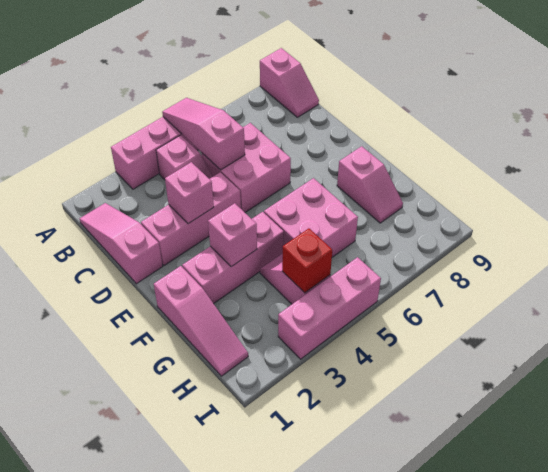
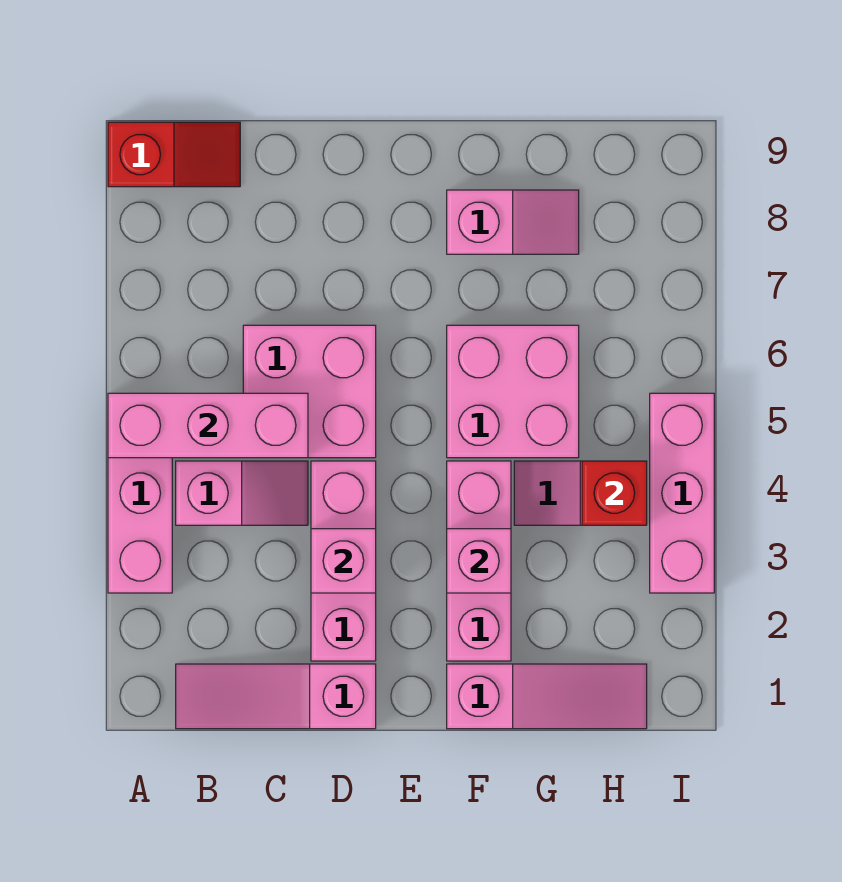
pink 1x3 slope [162,98,245,170] -> pink 1x3 brick [108,393,308,458]
pink 1x2 slope [260,48,319,117] -> red 1x2 slope [108,122,240,187]

